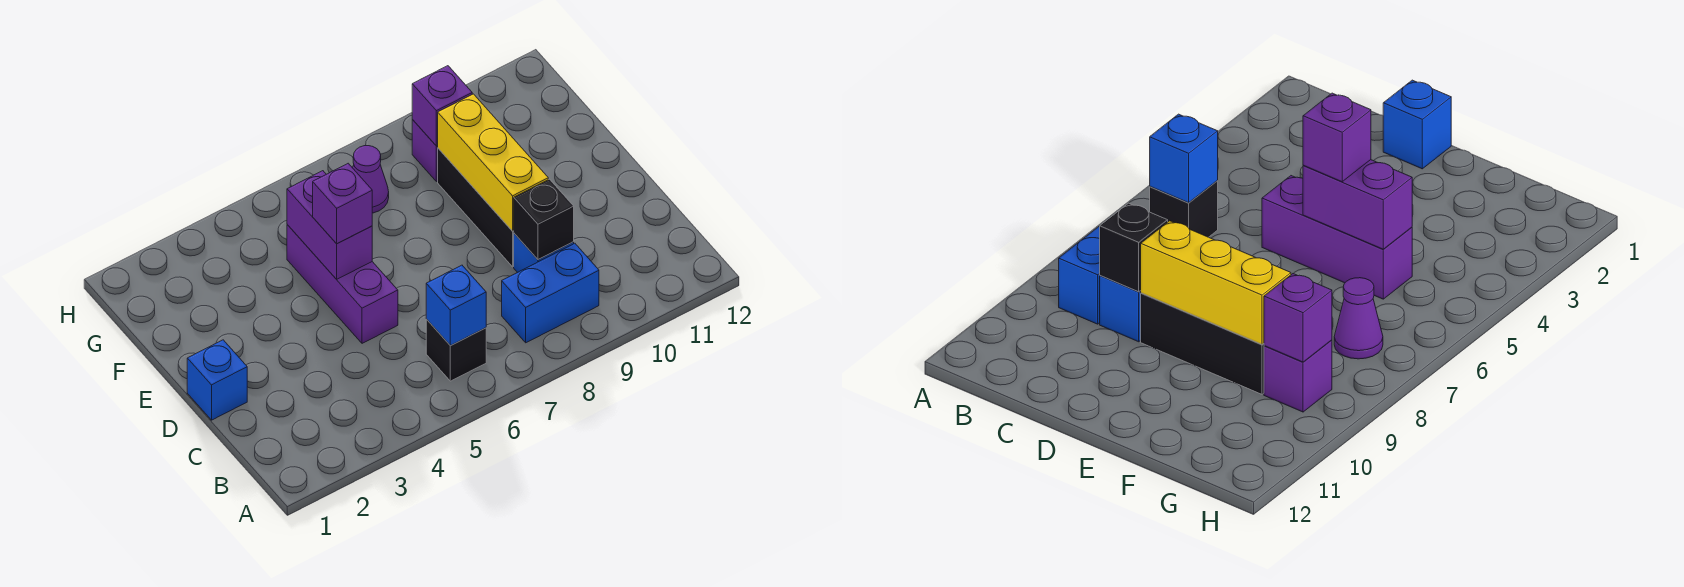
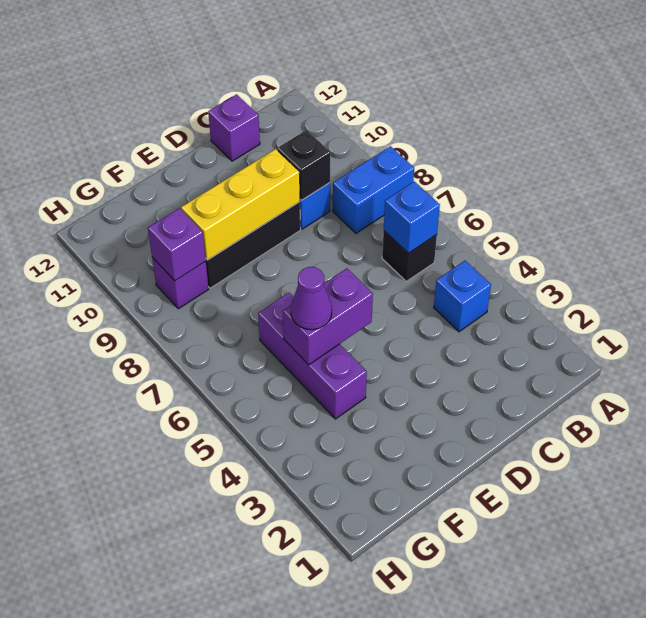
blue 1x2 brick [502,243,599,343] -> blue 1x2 brick turned to [333,146,414,233]
blue 1x1 brick [187,340,247,420] -> blue 1x1 brick moved to [434,261,491,332]
purple 1x3 brick [287,225,398,343] -> purple 1x3 brick turned to [258,293,367,419]
purple 1x1 brick [313,163,372,244] -> purple 1x1 brick moved to [208,94,260,161]
purple 1x1 cone [353,146,389,213] -> purple 1x1 cone moved to [291,267,332,330]

